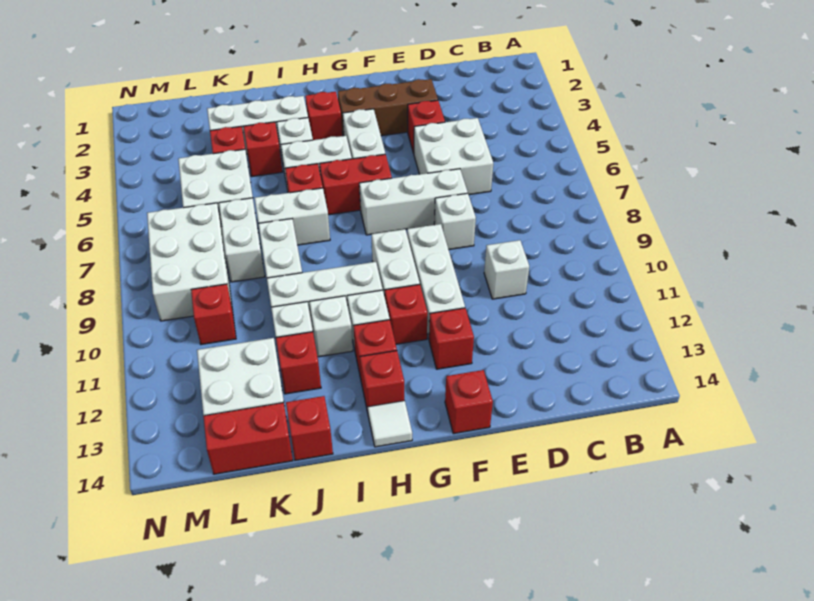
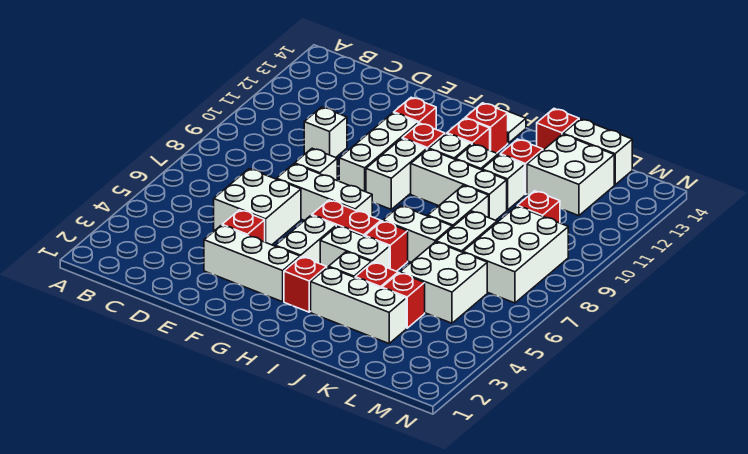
brown 1x3 brick [338,79,438,136] -> white 1x3 brick [204,225,300,302]
red 1x1 brick [445,370,493,434] -> none
red 1x2 brick [203,403,293,474] -> white 1x2 brick [563,119,632,185]

